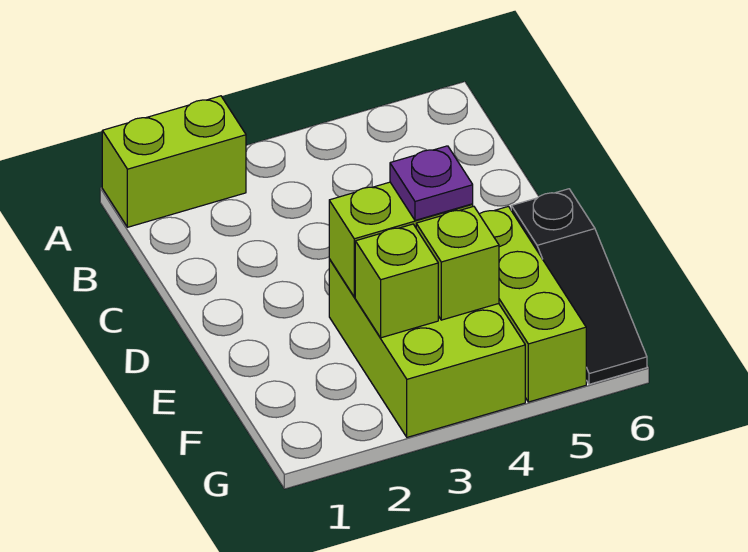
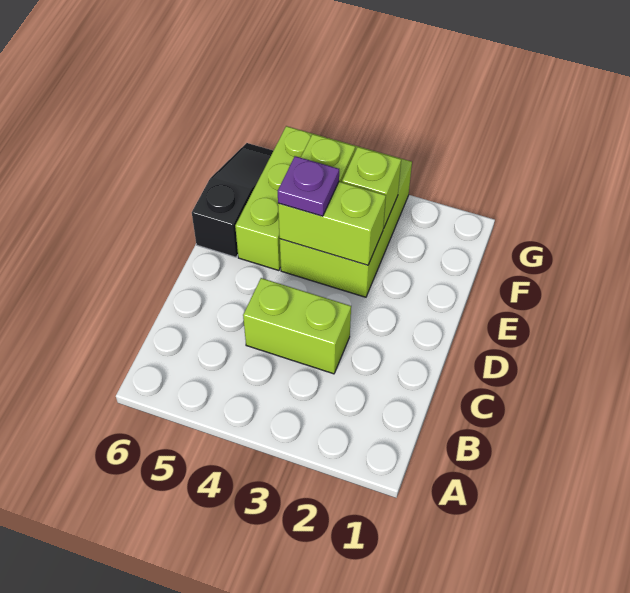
lime 1x2 brick [102,96,246,227] -> lime 1x2 brick moved to [243,278,351,374]

